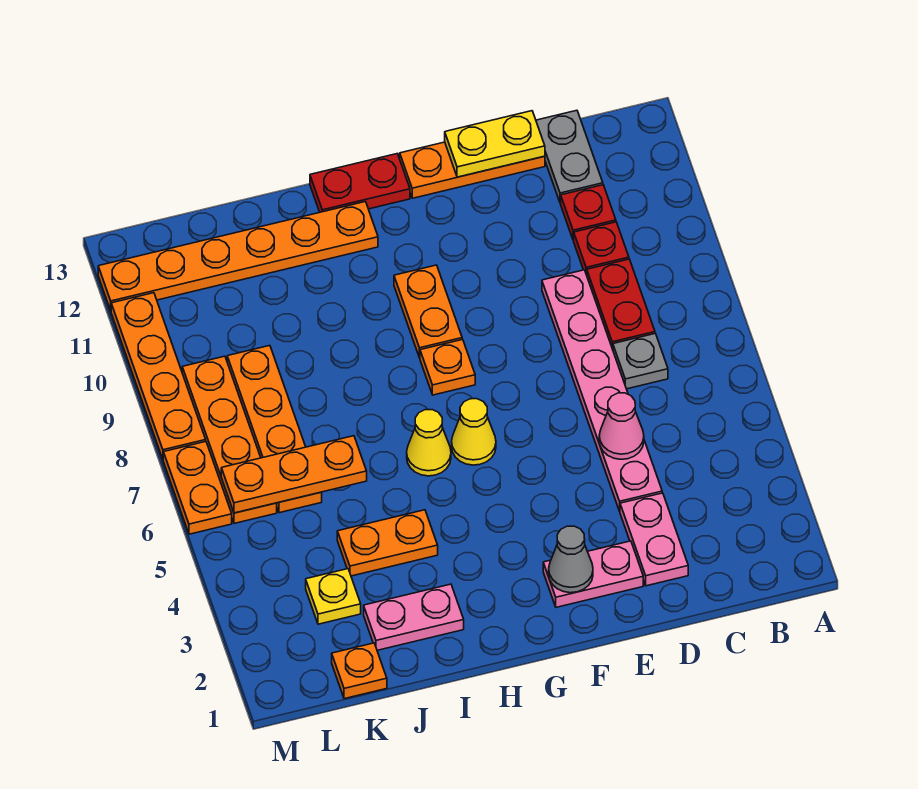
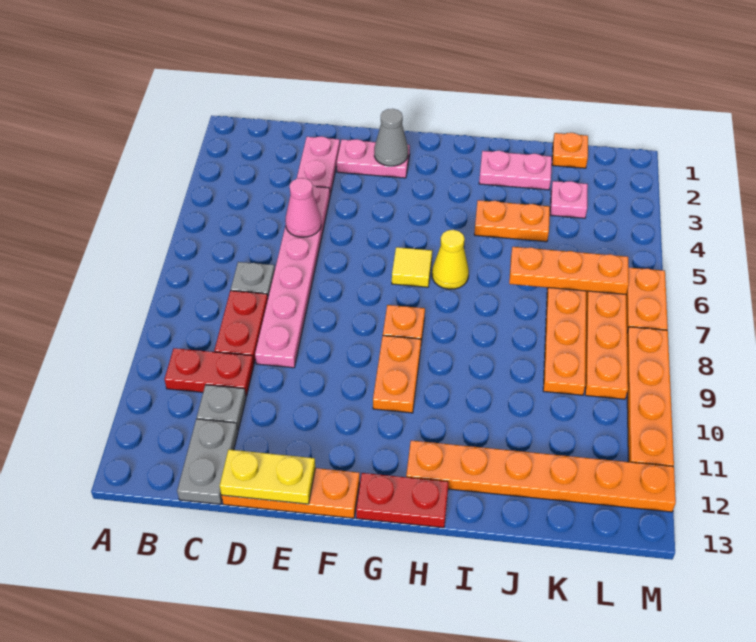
red 1x1 plate [574,222,629,275] -> red 1x2 plate [164,348,254,396]
red 1x1 plate [561,185,616,240] -> grey 1x1 plate [197,385,246,430]
yellow 1x1 cone [452,399,496,465] -> yellow 1x1 tile [392,247,432,287]
yellow 1x1 plate [306,569,361,624] -> pink 1x1 plate [550,181,588,218]

